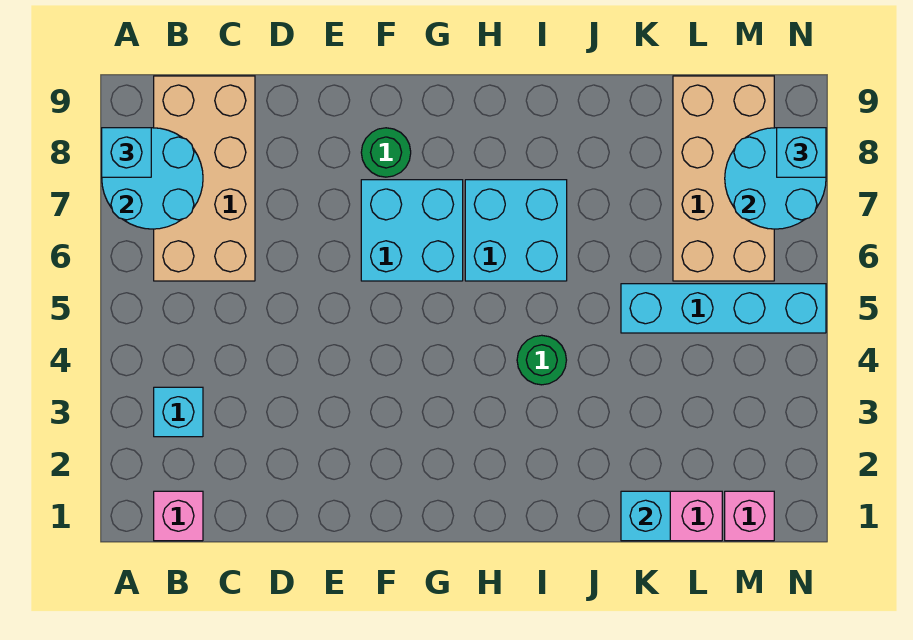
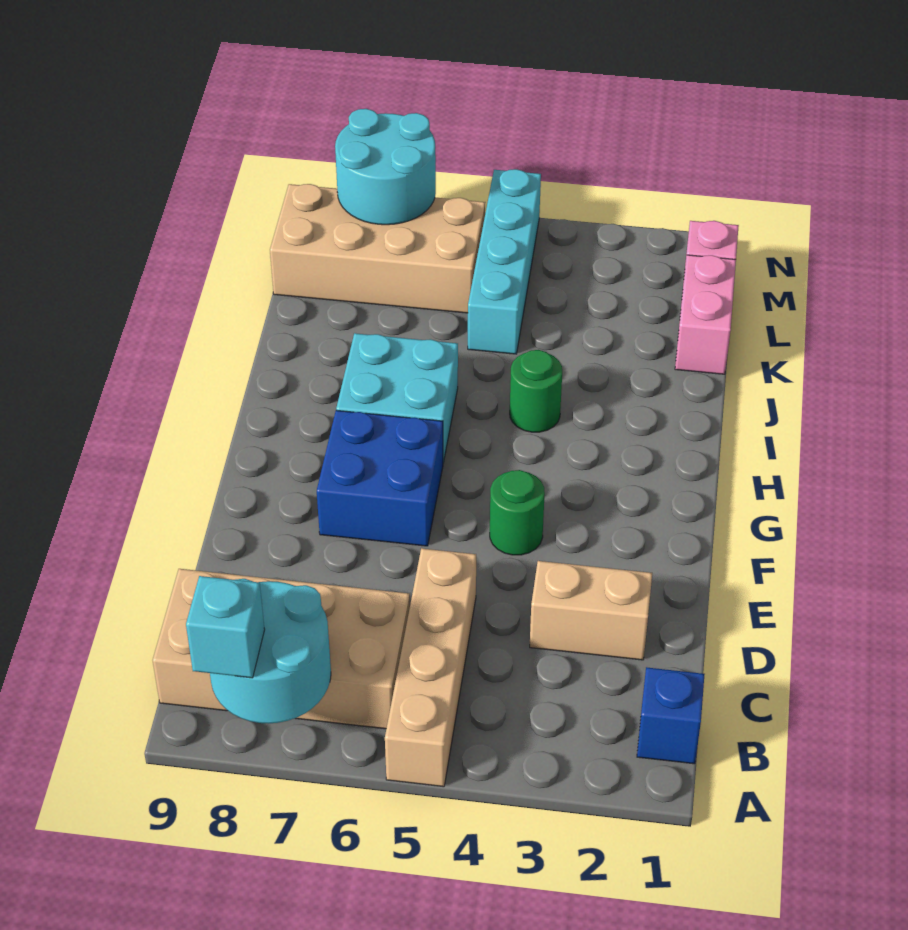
none -> tan 1x4 brick [385,548,476,787]
pink 1x1 brick [154,491,203,541] -> blue 1x1 brick [637,667,705,764]
cyan 1x1 brick [154,387,203,437] -> none
none -> tan 1x2 brick [530,561,652,660]
cyan 2x2 brick [361,180,463,281] -> blue 2x2 brick [317,410,443,546]
green 1x1 round brick [361,128,411,177] -> green 1x1 round brick moved to [490,470,545,555]
cyan 1x1 brick [621,491,670,541] -> none
cyan 1x1 brick [777,128,826,177] -> none

